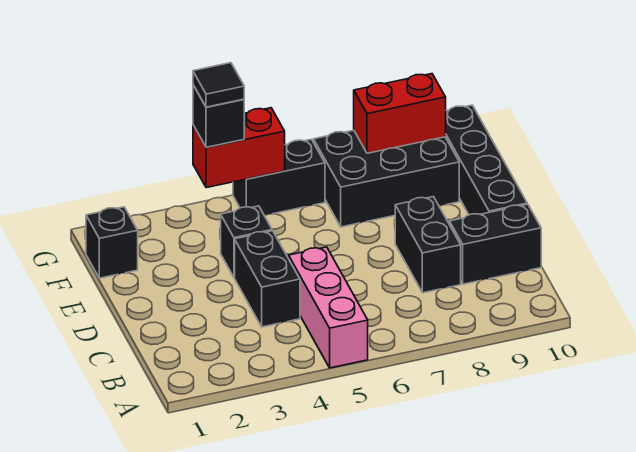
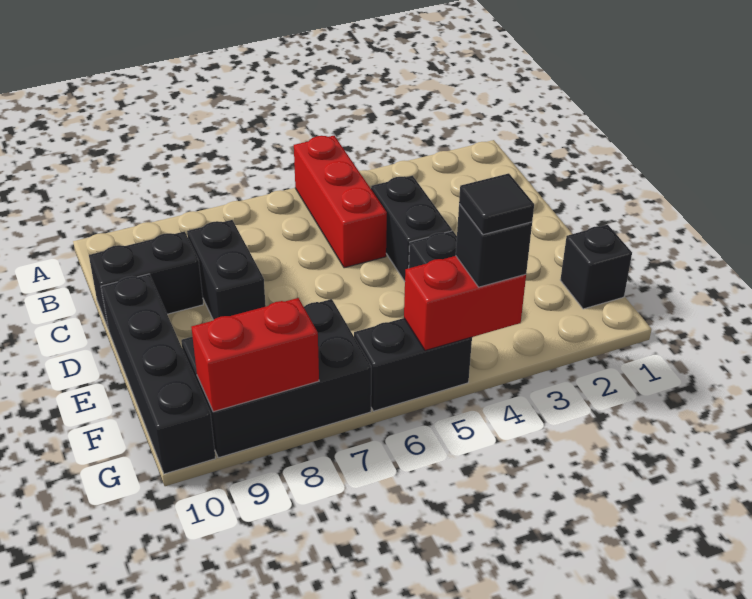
pink 1x3 brick [289,247,368,368] -> red 1x3 brick [294,136,387,268]

